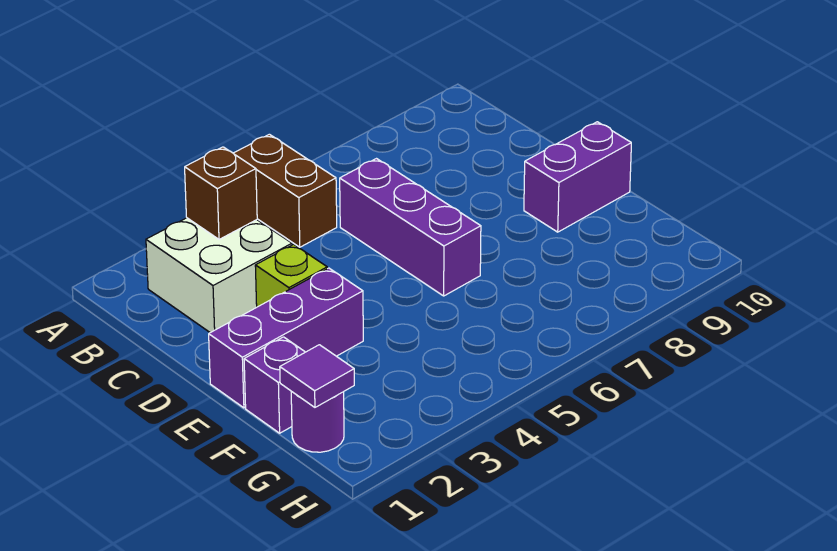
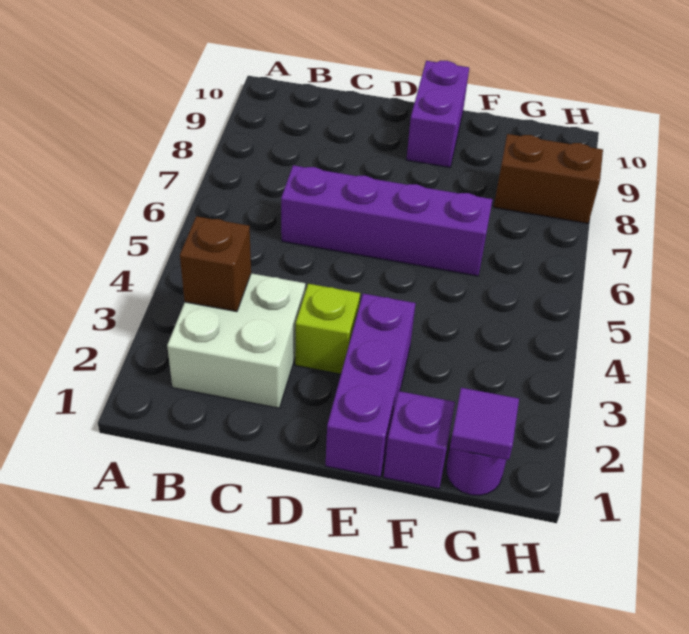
brown 1x2 brick [234,134,337,247] -> brown 1x2 brick moved to [494,134,603,224]
purple 1x3 brick [340,159,481,296] -> purple 1x4 brick [281,165,493,276]

